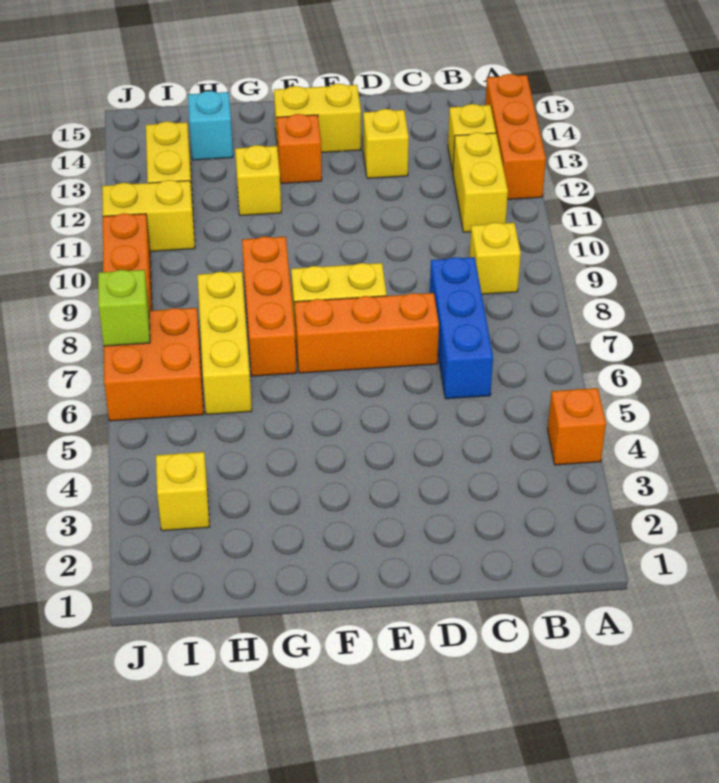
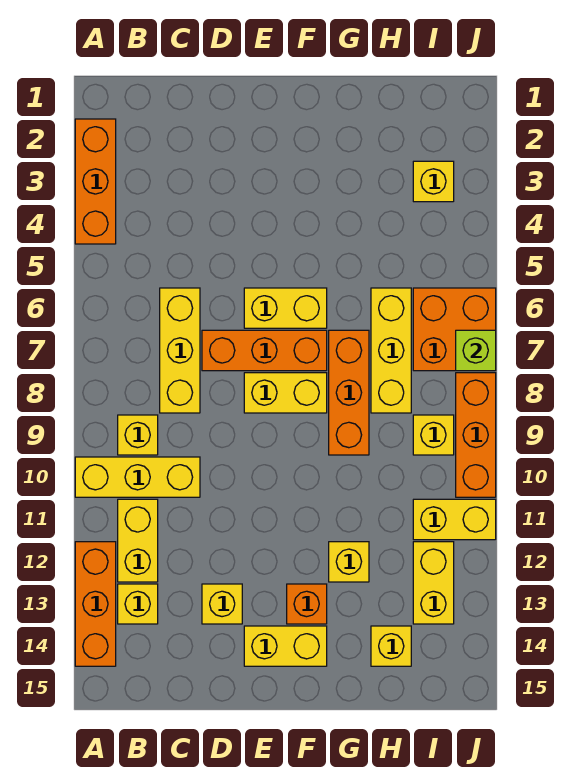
orange 1x1 brick [548,388,606,465] -> orange 1x3 brick [75,119,116,244]
none -> yellow 1x3 brick [75,457,200,497]
blue 1x3 brick [430,257,493,399] -> yellow 1x3 brick [160,288,200,413]
none -> yellow 1x2 brick [244,288,327,328]
cyan 1x1 brick [188,91,233,160] -> yellow 1x1 brick [371,626,411,666]
none -> yellow 1x1 brick [413,415,454,455]

